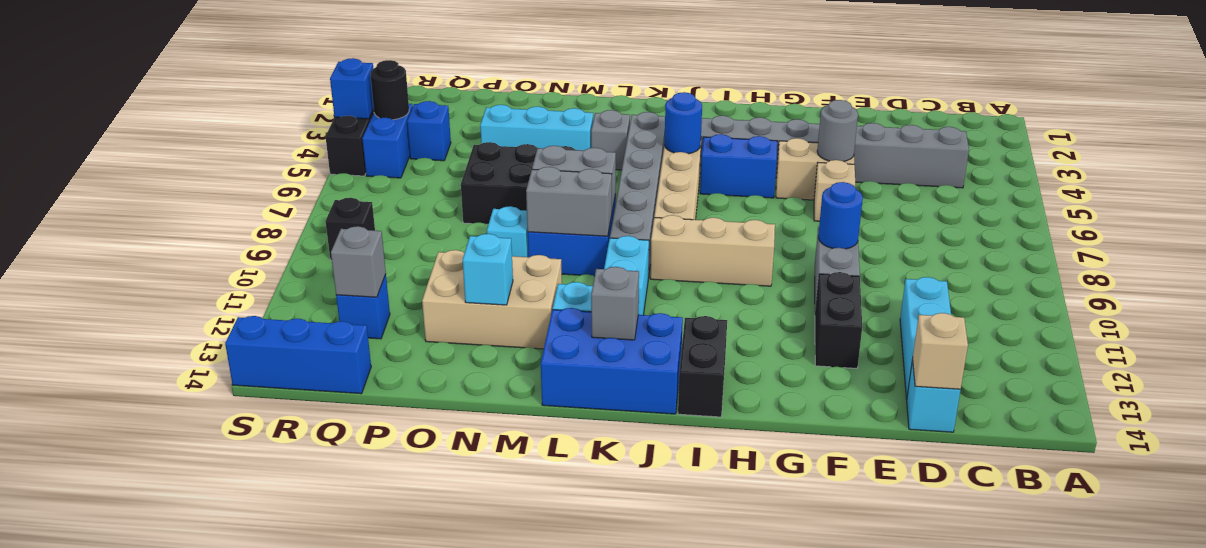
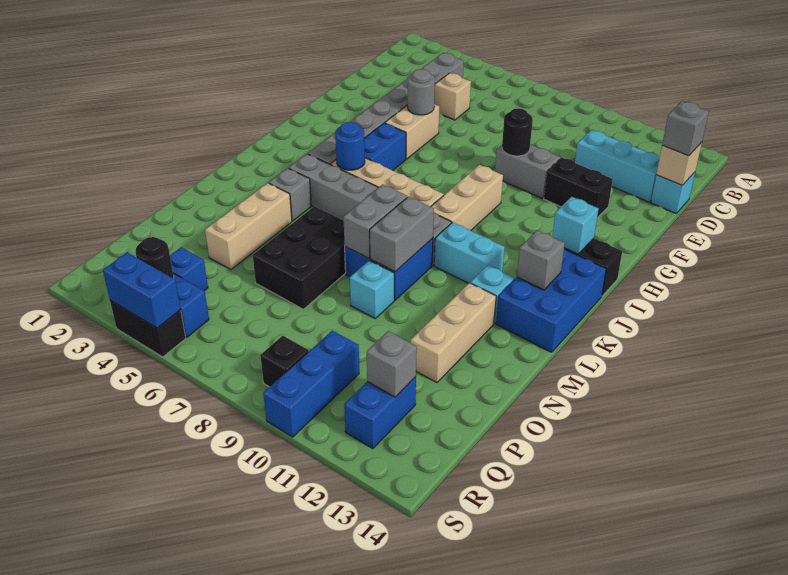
none -> grey 1x1 brick [662,101,709,156]
tan 1x1 brick [814,160,855,221] -> tan 1x1 brick moved to [434,73,471,120]
blue 1x1 round brick [818,182,863,249] -> black 1x1 round brick [502,108,533,156]
cyan 1x3 brick [480,105,593,150] -> tan 1x3 brick [205,183,292,269]
tan 2x3 brick [422,250,562,349] -> tan 1x3 brick [411,283,496,383]
cyan 1x1 brick [463,234,513,305] -> cyan 1x1 brick moved to [552,197,598,254]
blue 1x1 brick [336,274,390,339] -> blue 1x2 brick [344,377,416,449]
blue 1x3 brick [225,316,371,394] -> blue 1x3 brick moved to [263,331,359,437]
blue 1x1 brick [330,58,374,119] -> blue 1x2 brick [103,252,181,328]

